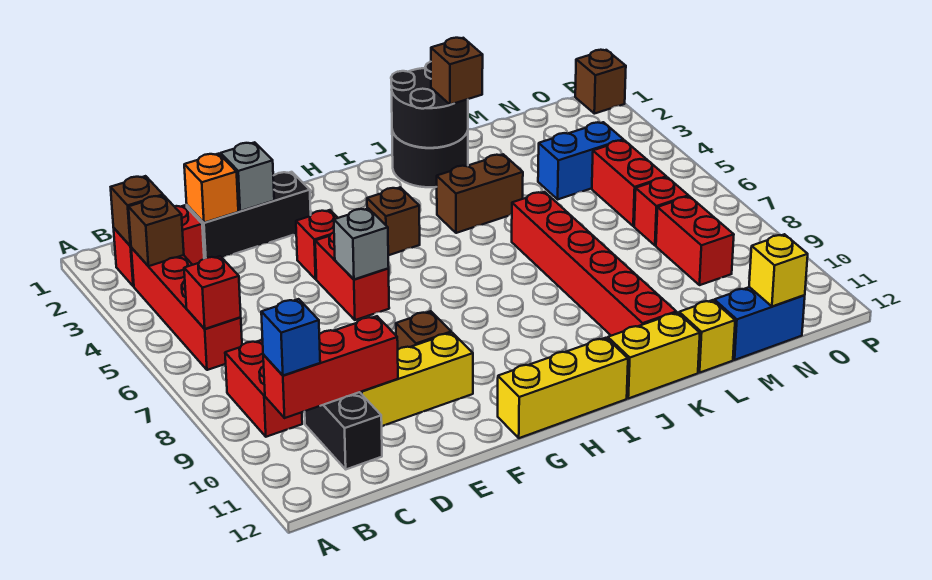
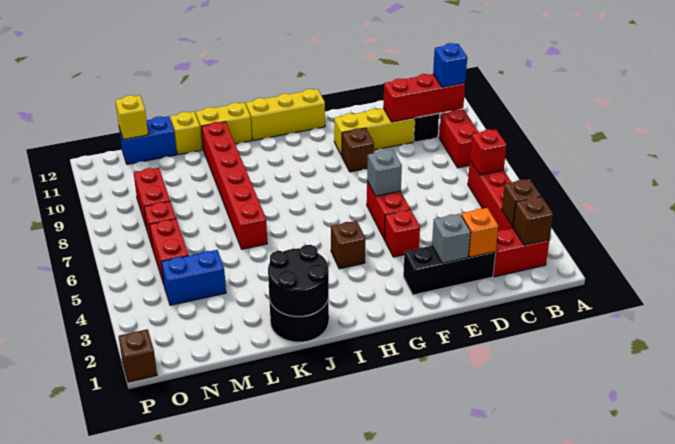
brown 1x2 brick [437,154,523,233] -> none
brown 1x1 brick [431,38,483,105] -> none

